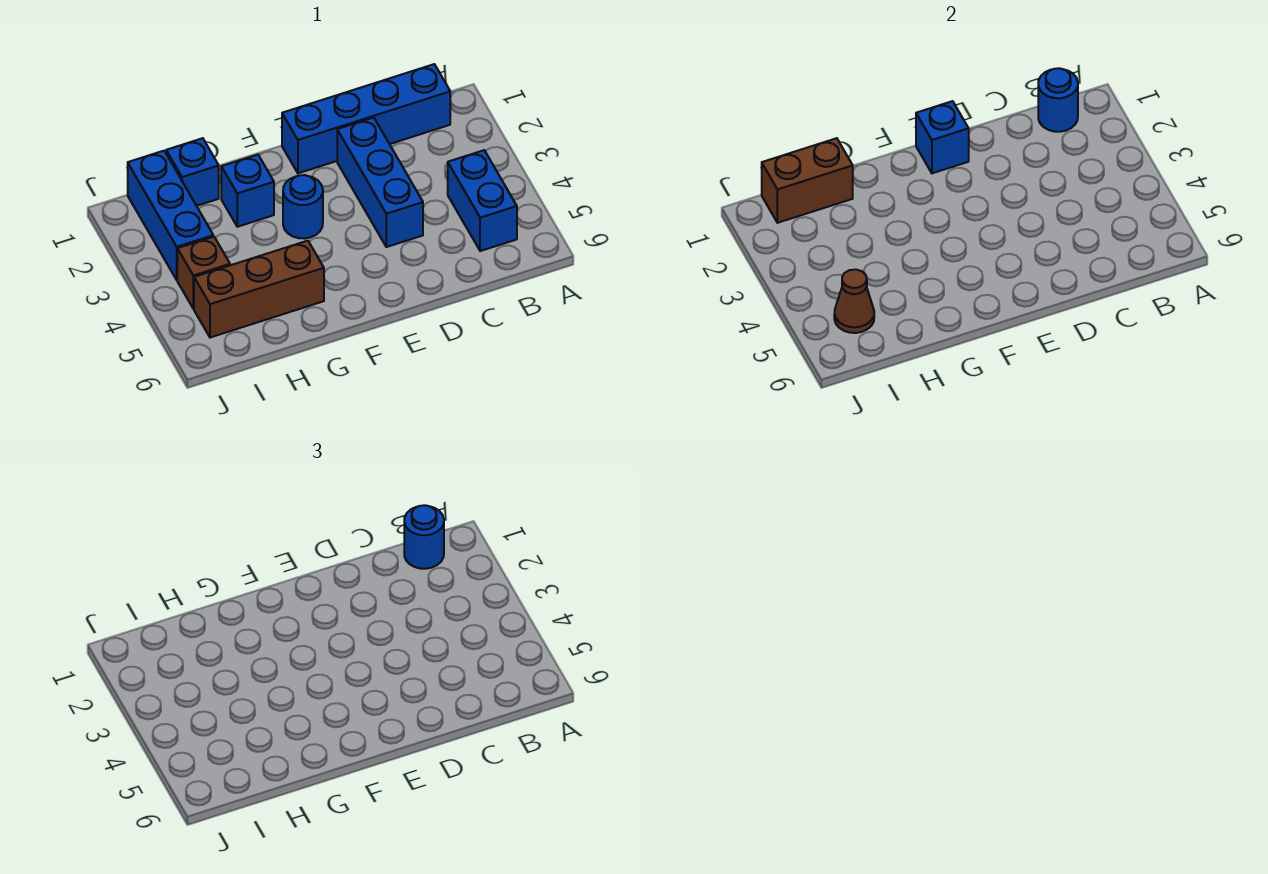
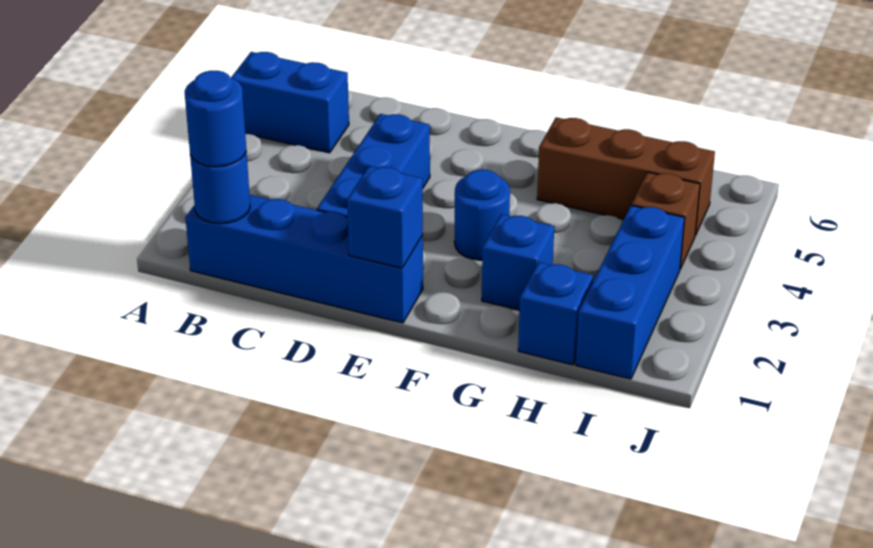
blue 1x2 brick [448,150,517,251] -> blue 1x2 brick turned to [231,52,349,153]
brown 1x2 brick [762,138,853,223] -> none
brown 1x1 cone [834,270,874,333] -> none

